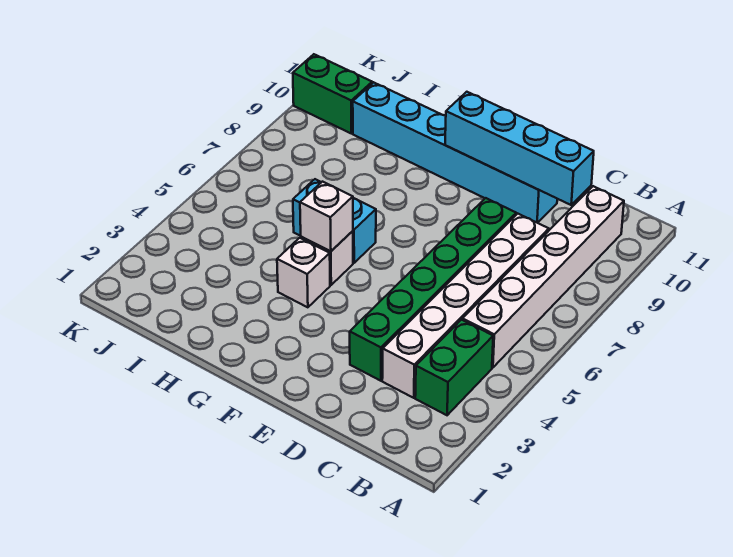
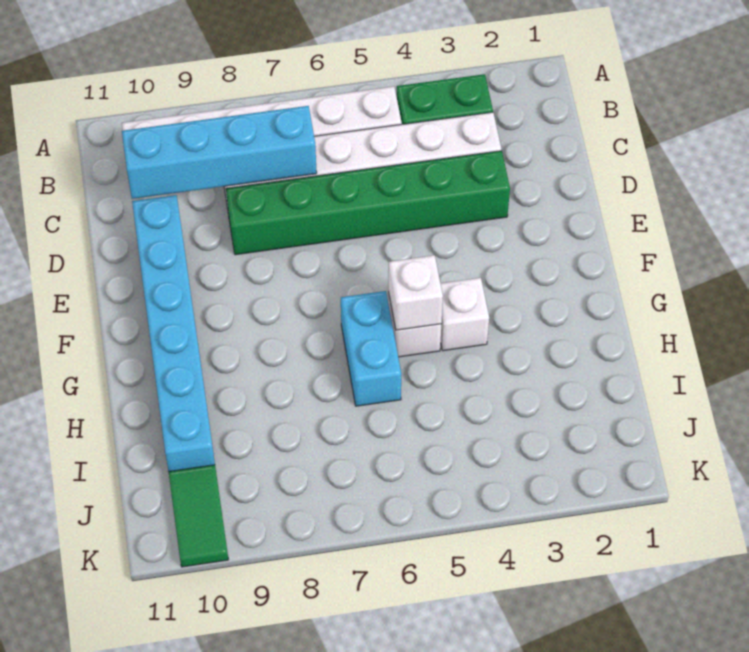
cyan 1x4 brick [445,92,594,205] -> cyan 1x4 brick turned to [122,106,317,199]
green 1x2 brick [293,54,372,134] -> green 1x2 tile [168,465,229,567]

